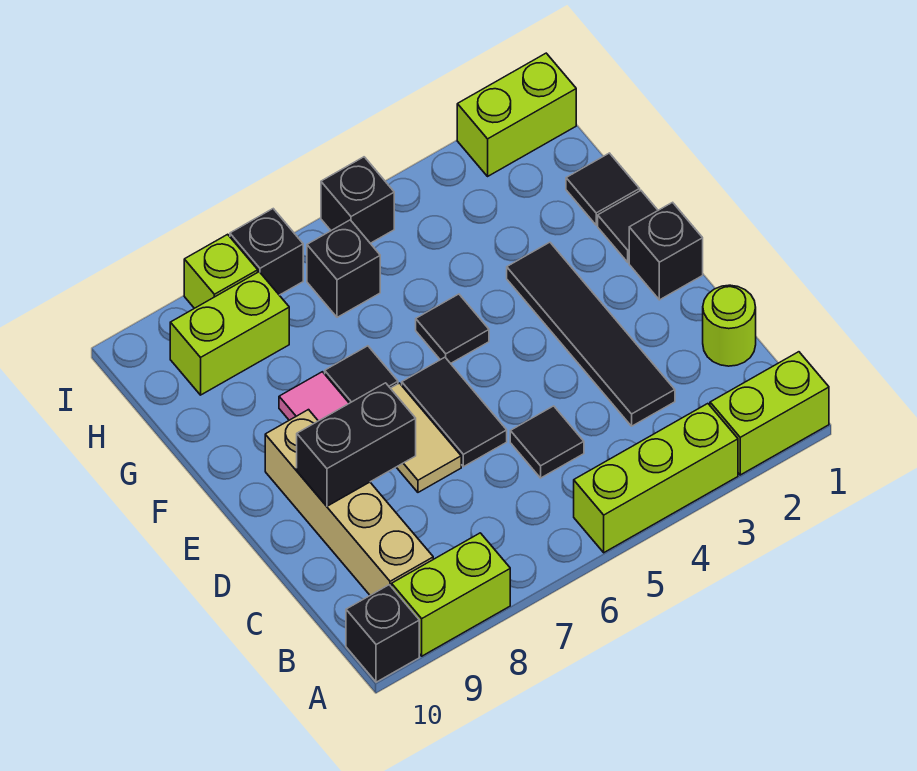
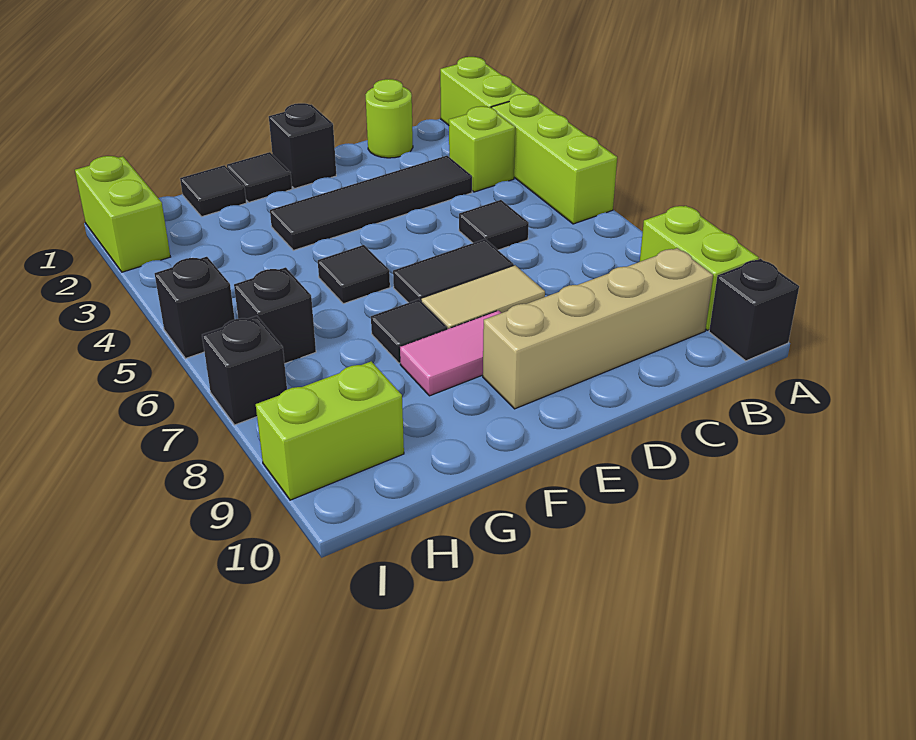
black 1x2 brick [297,383,416,506] -> none
lime 1x2 brick [170,272,289,395] -> lime 1x2 brick turned to [256,361,404,500]
lime 1x1 brick [184,234,258,308] -> lime 1x1 brick moved to [449,106,515,192]

